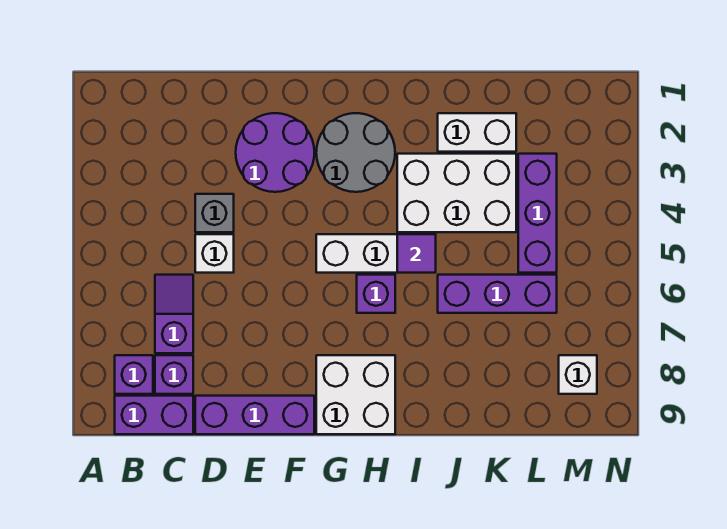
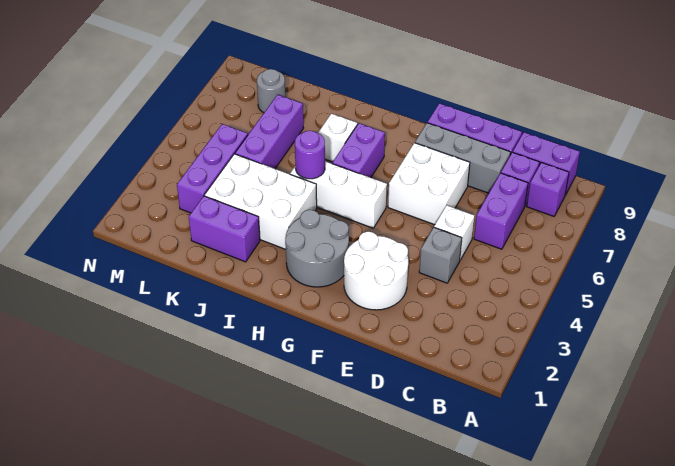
purple 1x2 slope [155,275,193,353] -> purple 1x2 brick [474,173,528,249]
none -> grey 1x3 brick [415,123,511,193]
purple 2x2 round brick [236,113,314,192] -> white 2x2 round brick [344,232,408,310]
white 2x2 brick [316,355,395,434] -> white 2x2 brick moved to [388,143,470,225]
purple 1x1 brick [357,275,395,313] -> purple 1x2 brick [332,123,385,178]
purple 1x1 tile [397,234,436,273] -> purple 1x1 round brick [295,131,325,179]
white 1x2 brick [438,113,516,152] -> purple 1x2 brick [189,196,260,262]
purple 1x3 brick [438,275,557,313] -> purple 1x3 brick turned to [235,95,303,169]
none -> grey 1x1 round brick [257,69,286,113]
white 1x1 brick [559,355,597,394] -> white 1x1 brick moved to [318,114,357,162]

